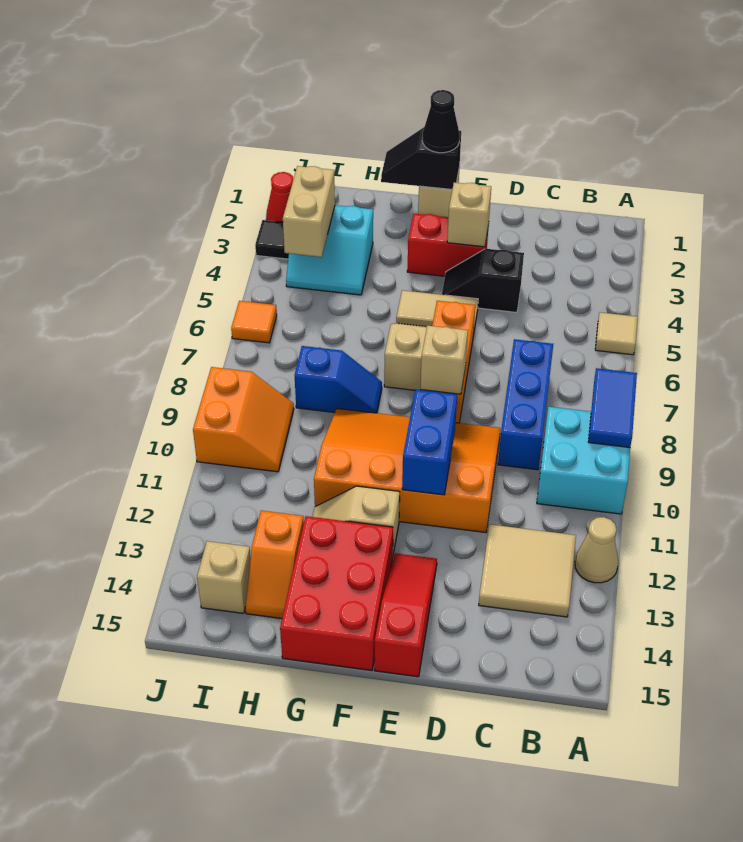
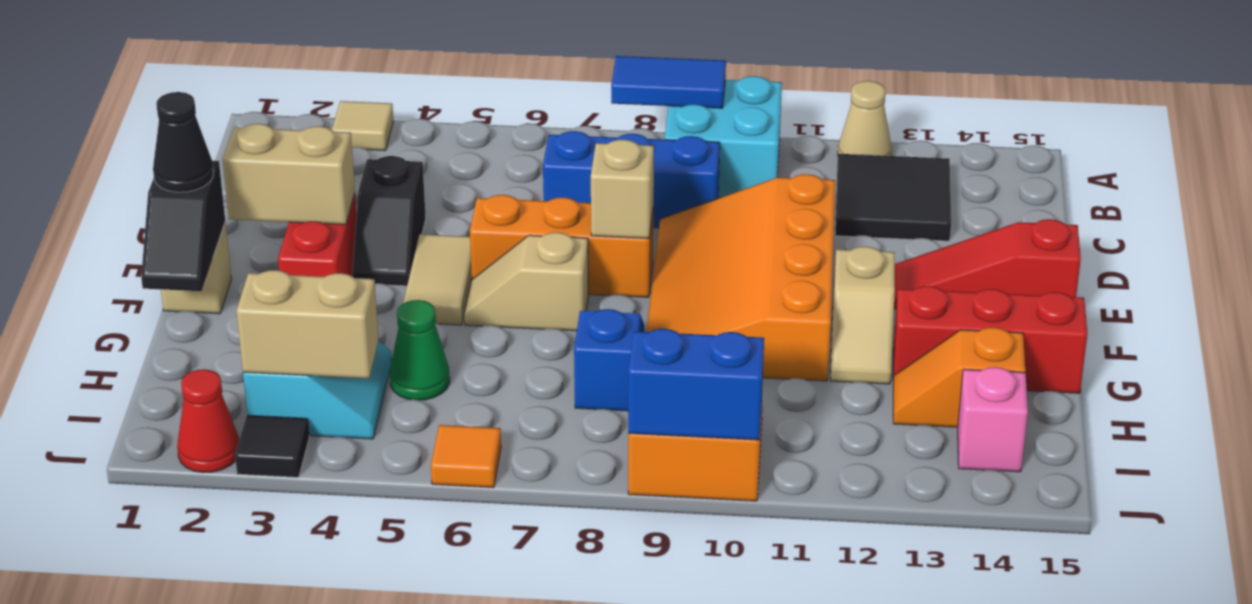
tan 1x1 tile [595,312,638,355] -> tan 1x1 tile moved to [332,101,393,151]
tan 2x2 tile [479,524,576,617] -> black 2x2 tile [835,154,951,241]
tan 1x1 brick [447,183,491,247] -> tan 1x2 brick [223,124,355,225]
blue 1x2 brick [402,390,457,495] -> blue 1x2 brick moved to [628,329,764,440]
red 2x3 brick [280,516,393,670] -> red 1x3 brick [893,286,1087,393]
none -> green 1x1 cone [390,300,450,400]
orange 1x2 slope [245,511,304,618] -> orange 1x2 slope turned to [893,327,1025,427]
tan 1x1 brick [197,541,251,613] -> pink 1x1 brick [958,367,1028,472]

